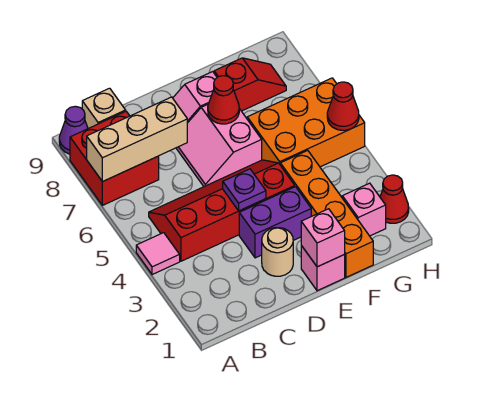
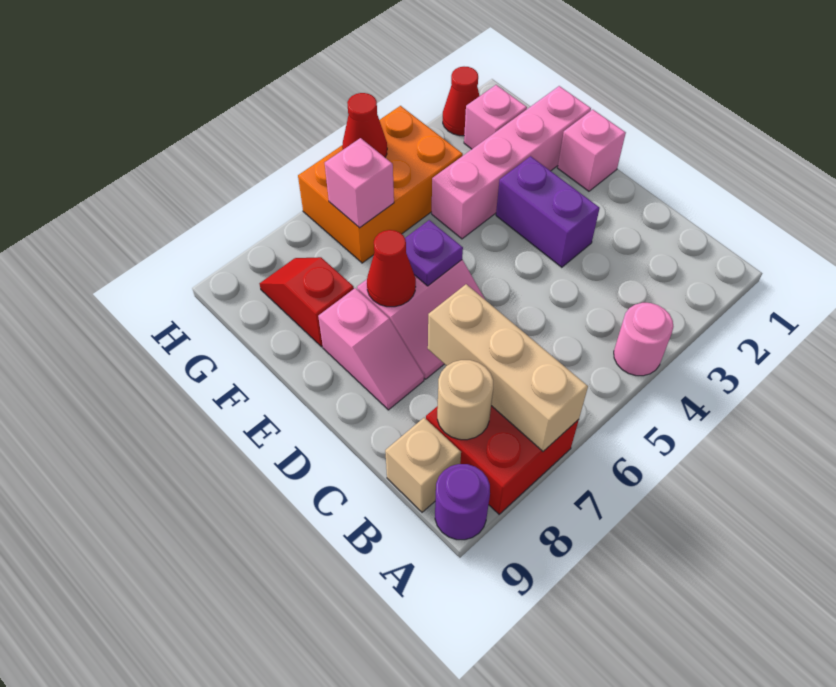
pink 1x1 tile [136,233,180,275] -> pink 1x1 round brick [614,303,673,376]
purple 1x1 cone [59,106,88,154] -> purple 1x1 round brick [435,464,490,540]
red 2x4 slope [149,160,295,261] -> none
tan 1x1 round brick [262,228,293,276] -> tan 1x1 round brick moved to [437,360,493,440]
purple 1x1 plate [223,169,266,211] -> purple 1x1 plate moved to [405,220,463,286]
pink 1x1 brick [301,209,345,267] -> pink 1x1 brick moved to [325,138,394,228]
orange 1x4 brick [280,150,373,277] -> pink 1x4 brick [432,86,591,239]
orange 2x3 brick [247,78,365,167] -> orange 2x3 brick turned to [298,106,463,263]

